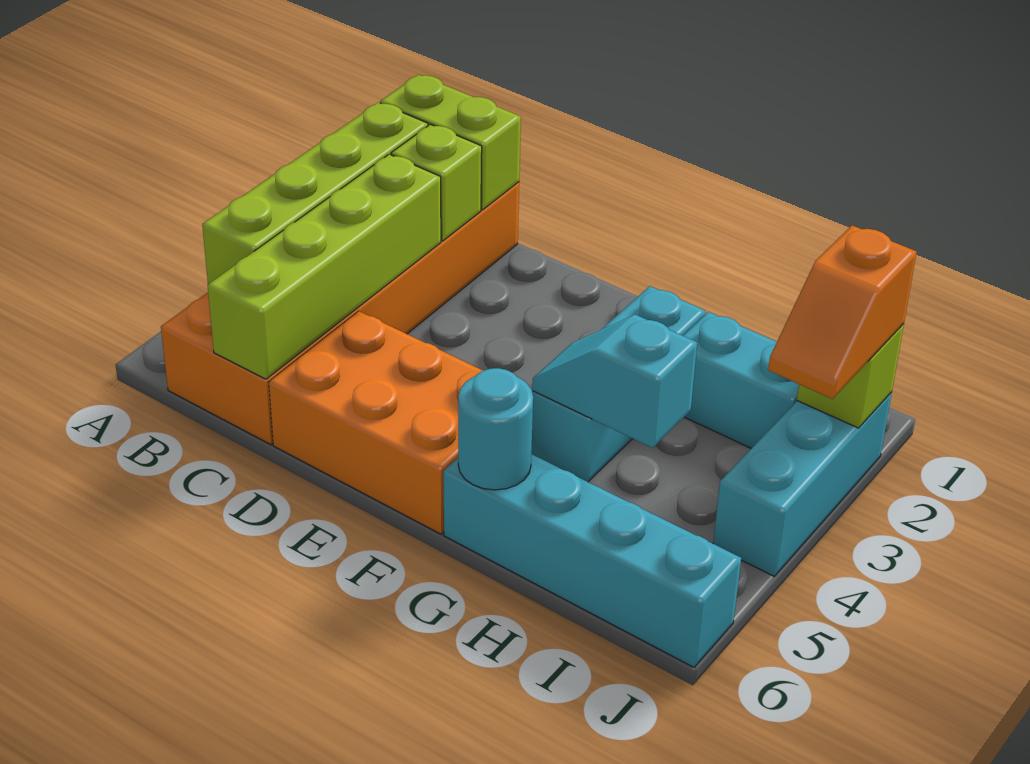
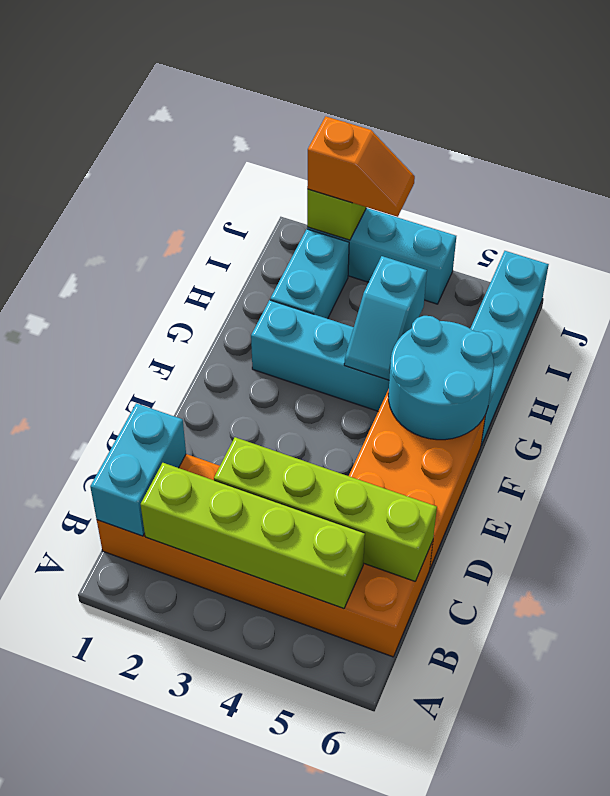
lime 1x2 brick [380,75,521,210] -> cyan 1x2 brick [90,403,186,536]
lime 1x1 brick [391,124,482,241] -> none
cyan 1x1 round brick [458,368,533,490] -> cyan 2x2 round brick [388,316,494,440]

